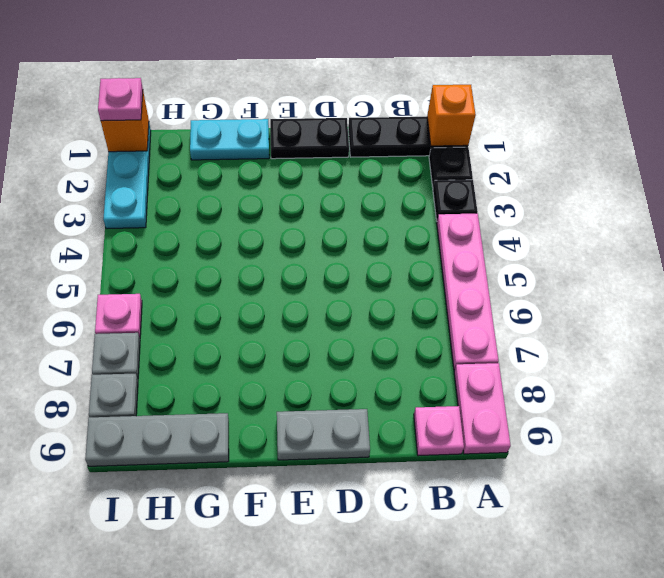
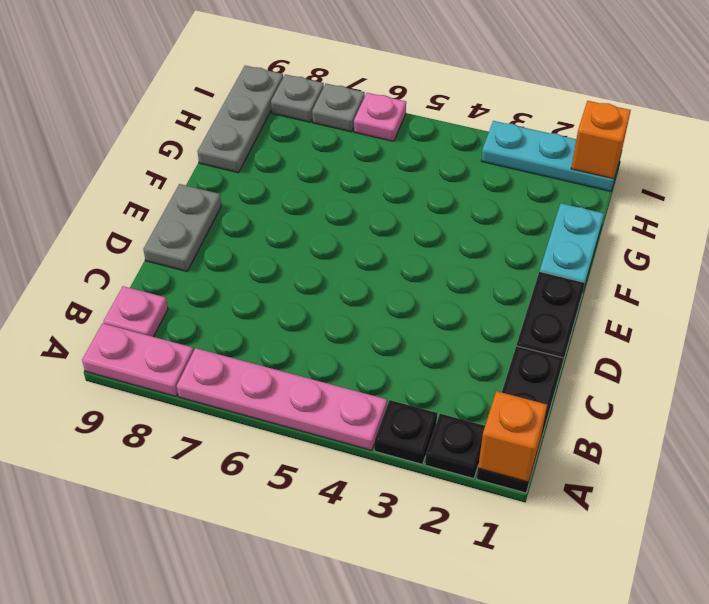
pink 1x1 plate [98,78,143,121] -> none

